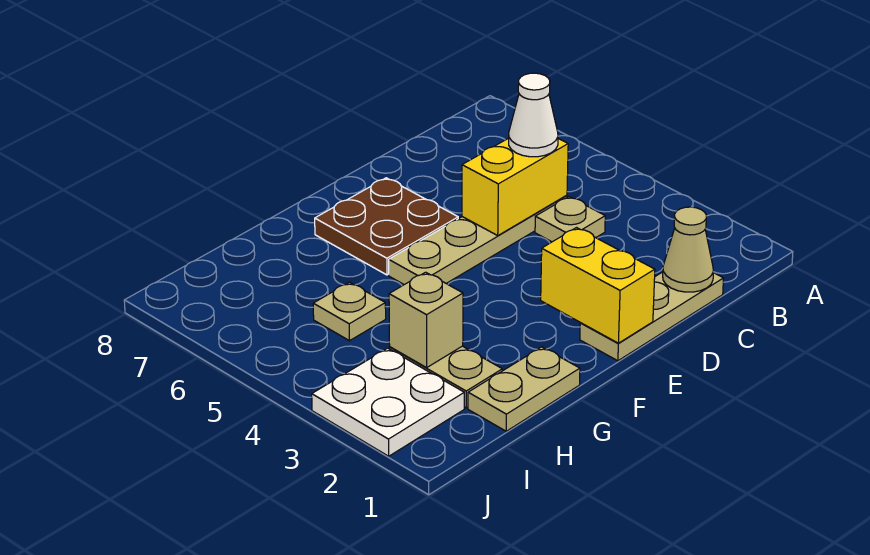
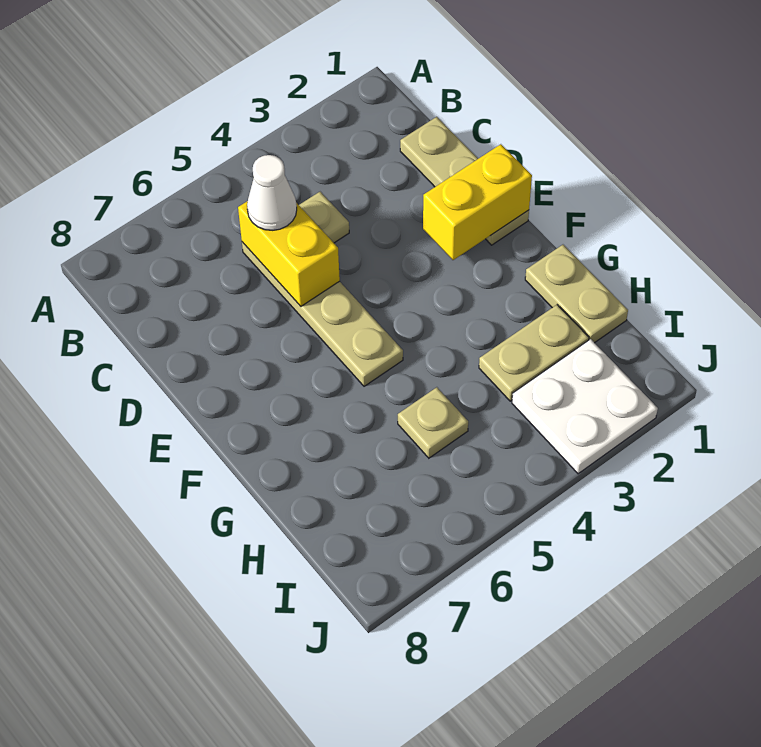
tan 1x1 cone [663,207,713,292] -> none
brown 2x2 plate [315,178,458,275] -> none
tan 1x1 brick [389,272,463,368] -> none

